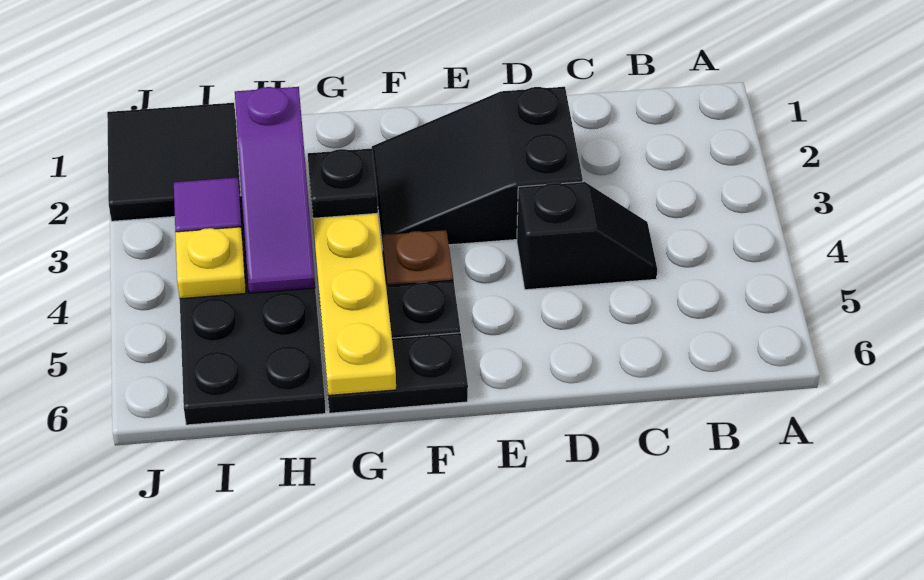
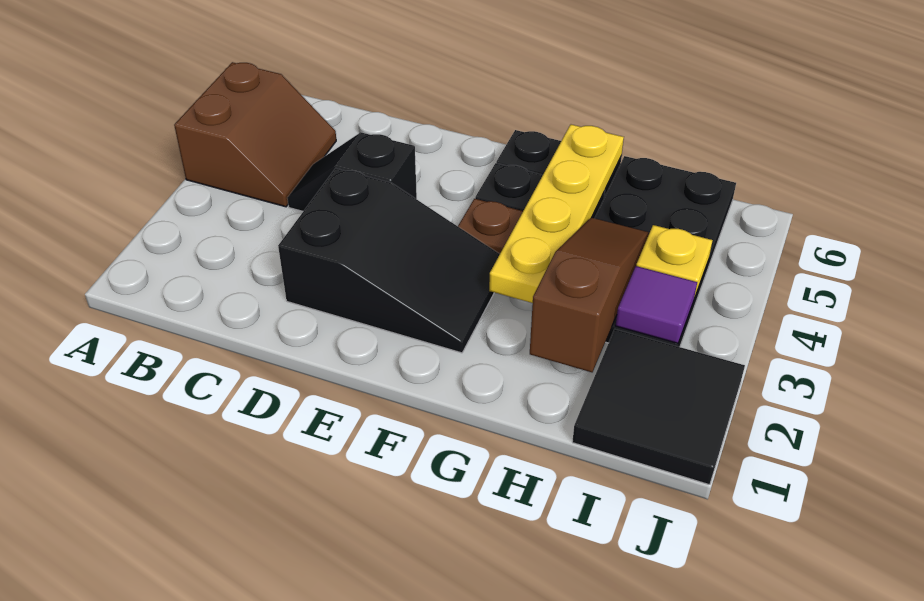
none -> brown 2x2 slope [174,62,336,207]
black 1x1 plate [308,148,378,218] -> none
purple 1x3 slope [235,87,315,293] -> brown 1x3 slope [530,217,649,372]

